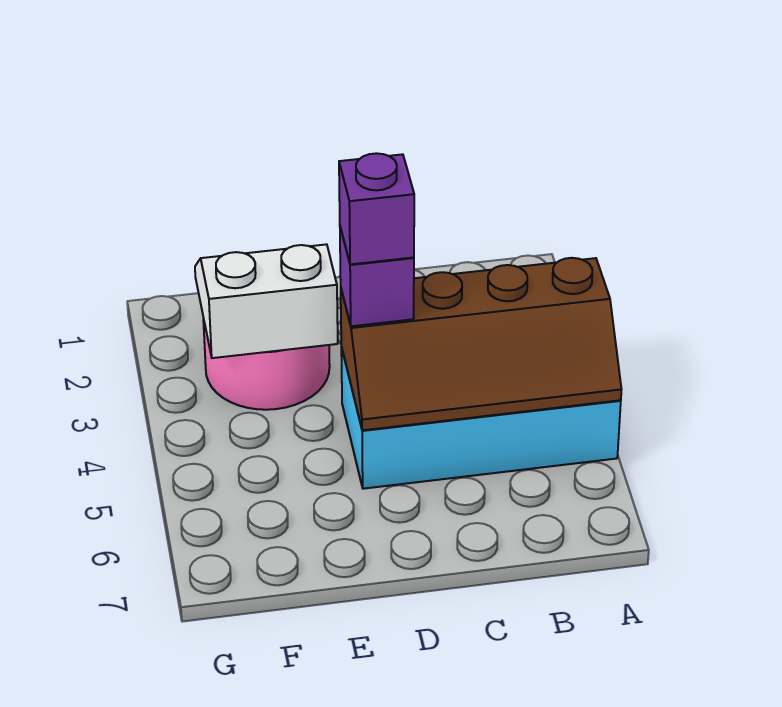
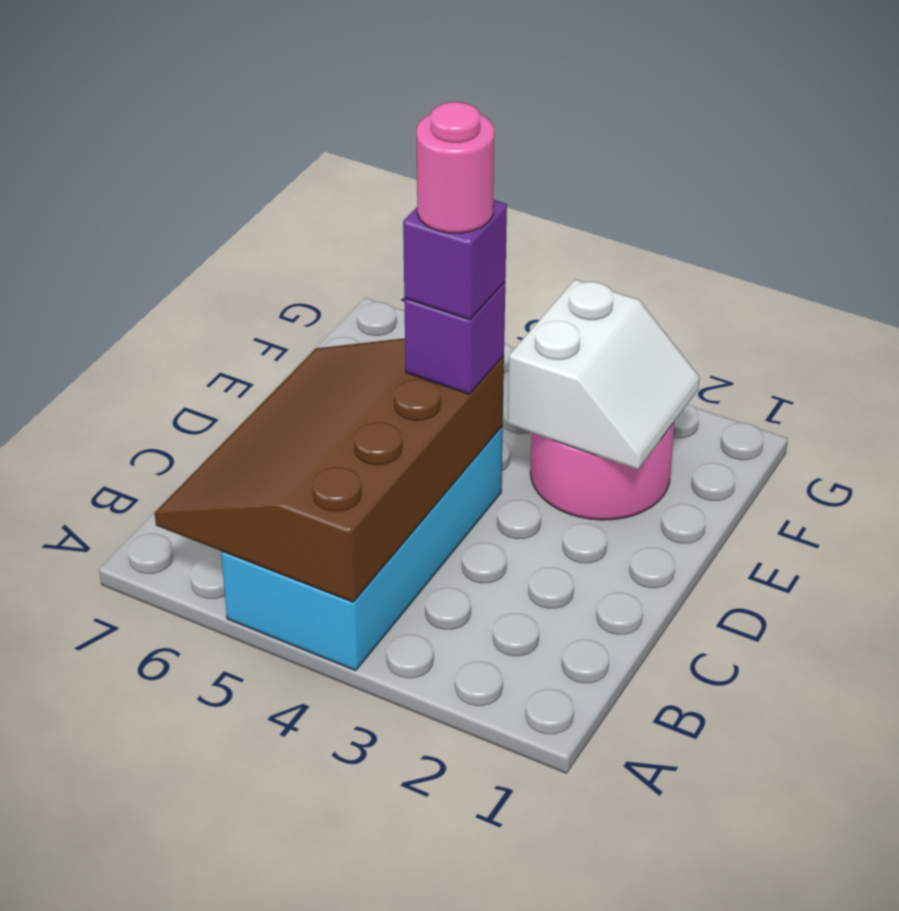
brown 2x4 slope [341,258,622,430] -> brown 3x4 slope [155,338,504,602]
none -> pink 1x1 round brick [416,102,494,233]

